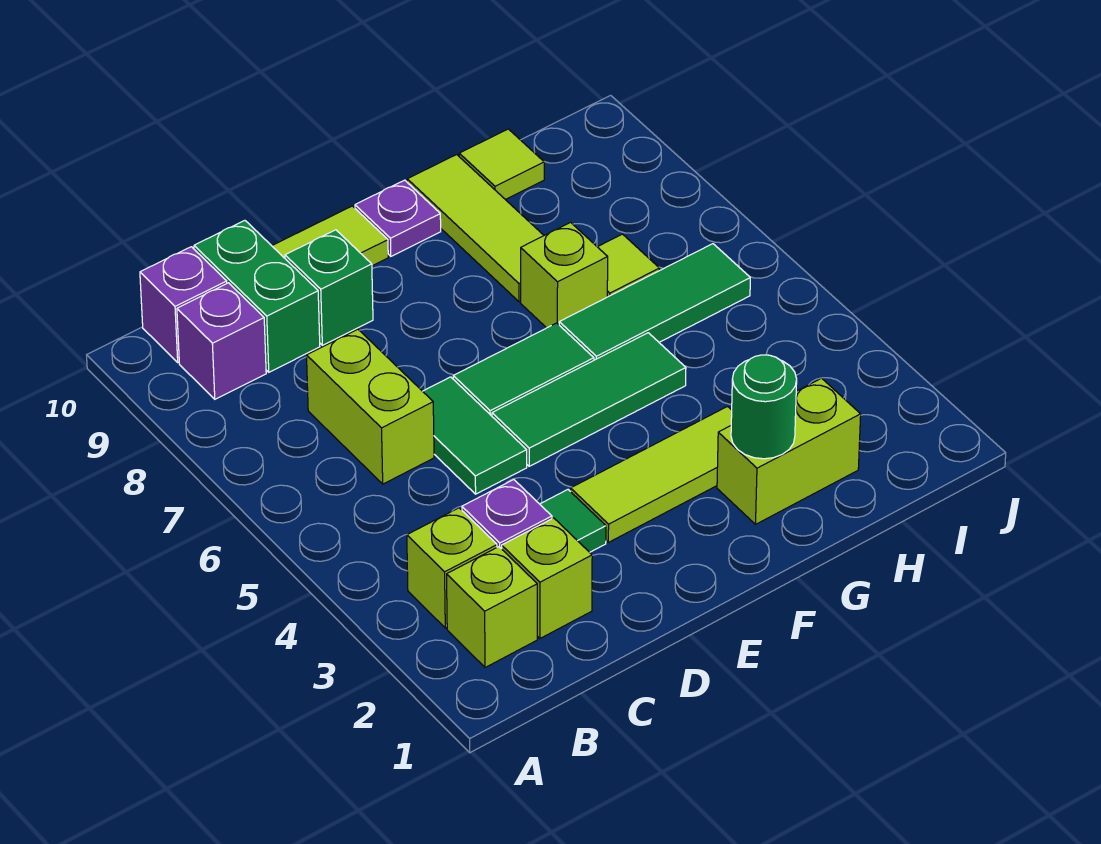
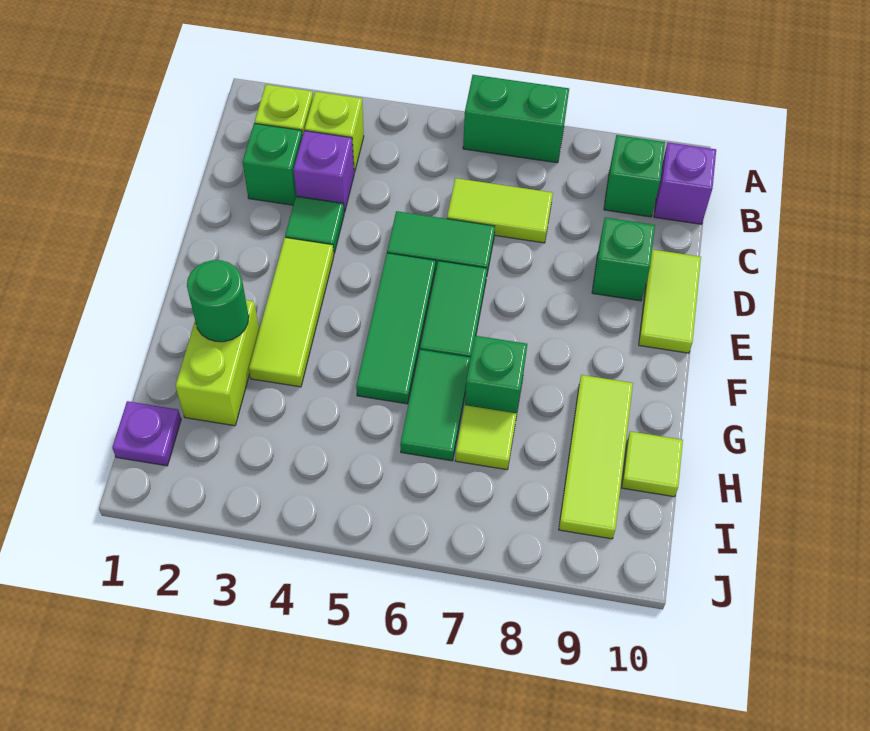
purple 1x1 brick [177,283,266,399] -> green 1x1 brick [604,135,665,217]
lime 1x1 brick [502,518,592,638] -> green 1x1 brick [243,123,302,205]
lime 1x2 brick [307,329,434,484] -> lime 1x2 tile [447,178,553,243]
green 1x2 brick [194,221,320,372] -> green 1x2 brick moved to [463,75,569,163]
purple 1x1 plate [355,180,441,256] -> purple 1x1 plate moved to [112,401,181,466]
green 1x3 tile [559,244,750,360] -> green 1x2 tile [400,350,471,461]
lime 1x1 brick [521,222,608,328] -> green 1x1 brick [465,336,527,413]
lime 1x3 tile [407,155,544,302] -> lime 1x3 tile turned to [559,375,633,539]

